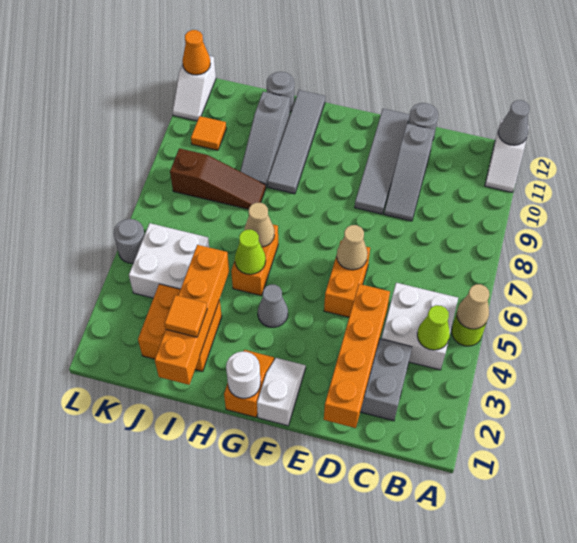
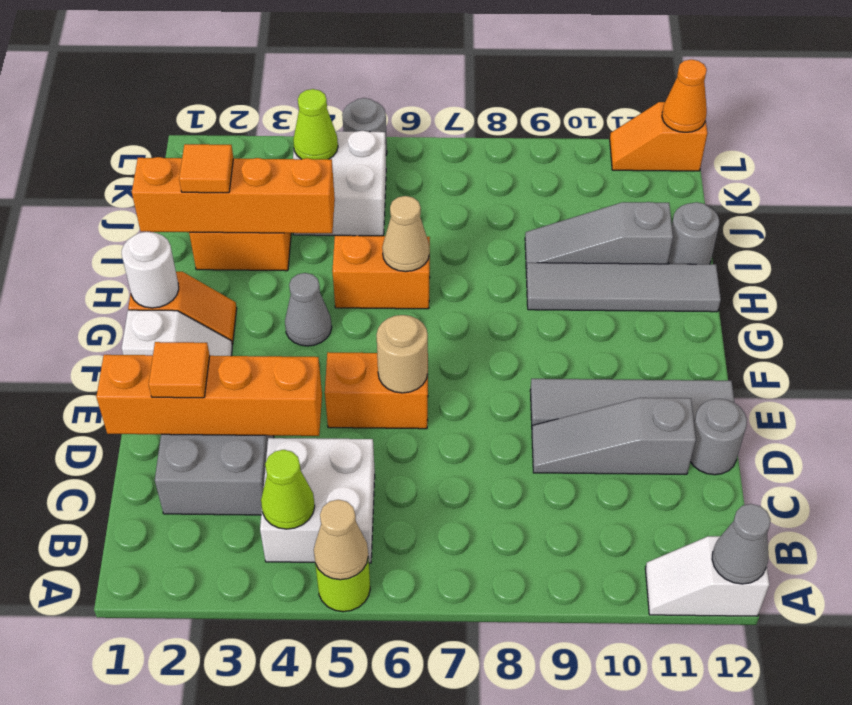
tan 1x1 cone [337,225,368,270] -> tan 1x1 round brick [377,315,428,393]
lime 1x1 cone [235,230,266,274] -> lime 1x1 cone moved to [293,89,338,159]
brown 1x3 slope [170,148,266,209] -> none
orange 1x1 tile [191,116,226,150] -> orange 1x1 tile moved to [149,342,210,398]
white 1x2 slope [173,56,216,121] -> orange 1x2 slope [610,102,707,171]

